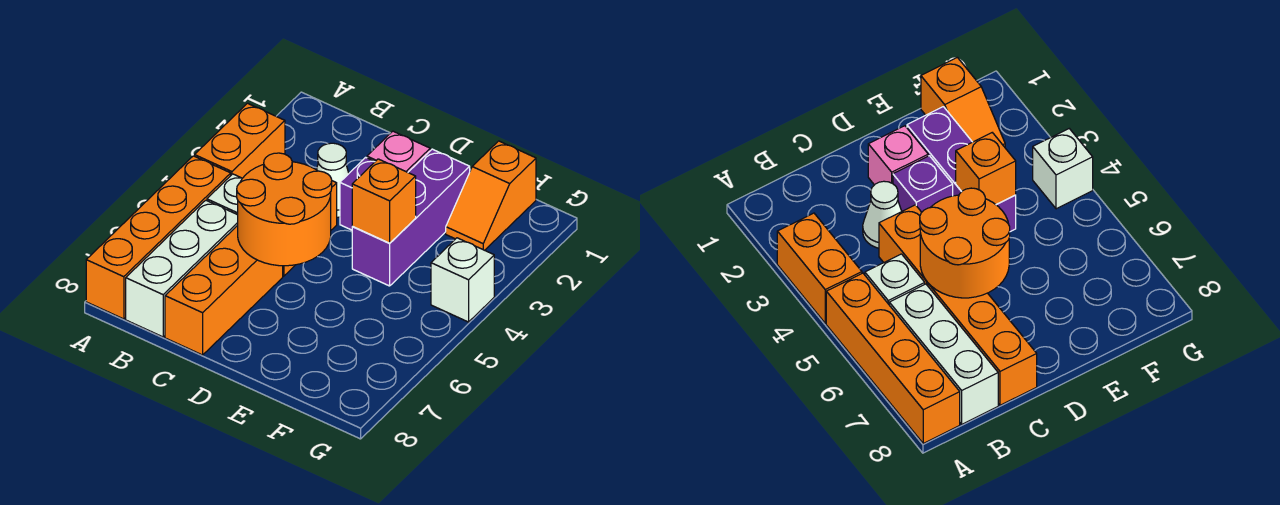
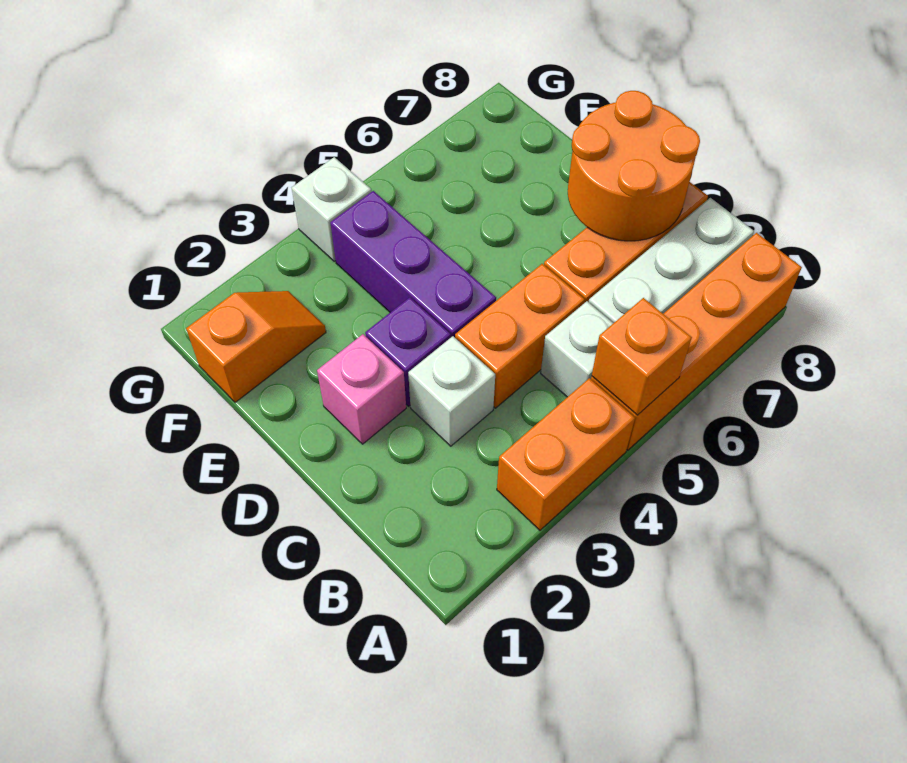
white 1x1 cone [316,143,349,217] -> white 1x1 brick [408,336,495,446]
orange 2x2 round brick [237,153,332,266] -> orange 2x2 round brick moved to [568,91,700,241]
purple 1x3 brick [352,149,470,286] -> purple 1x3 brick turned to [330,191,496,337]
orange 1x1 brick [352,159,416,243] -> orange 1x1 brick moved to [592,298,692,415]

